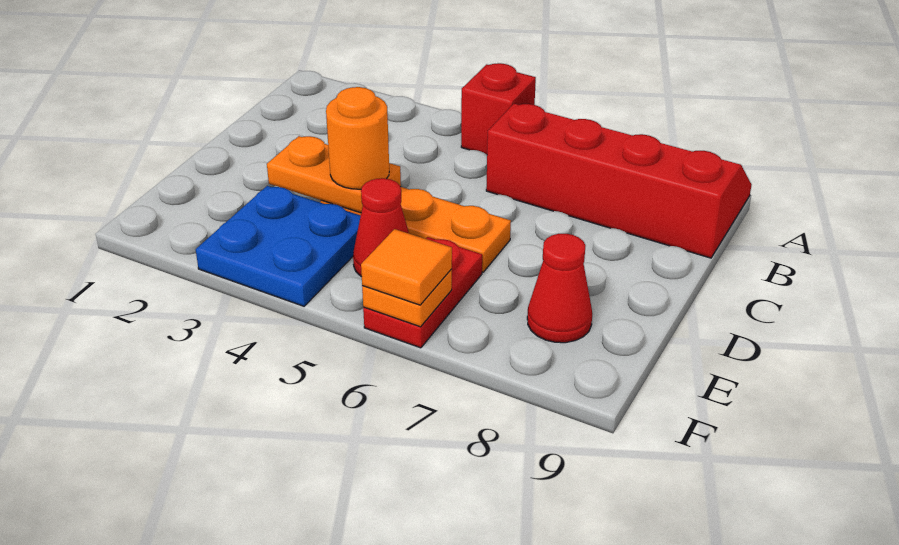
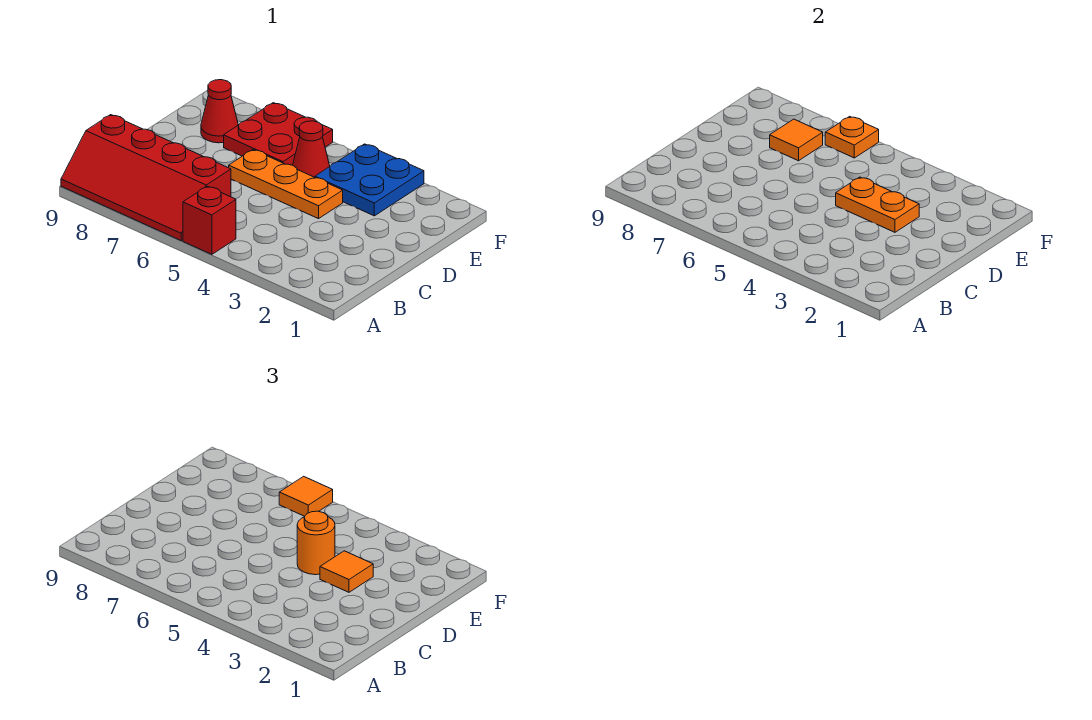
none -> orange 1x1 tile [320,551,373,592]
red 1x2 plate [363,237,482,348] -> red 2x2 plate [224,103,333,165]
none -> orange 1x1 tile [770,119,823,161]

